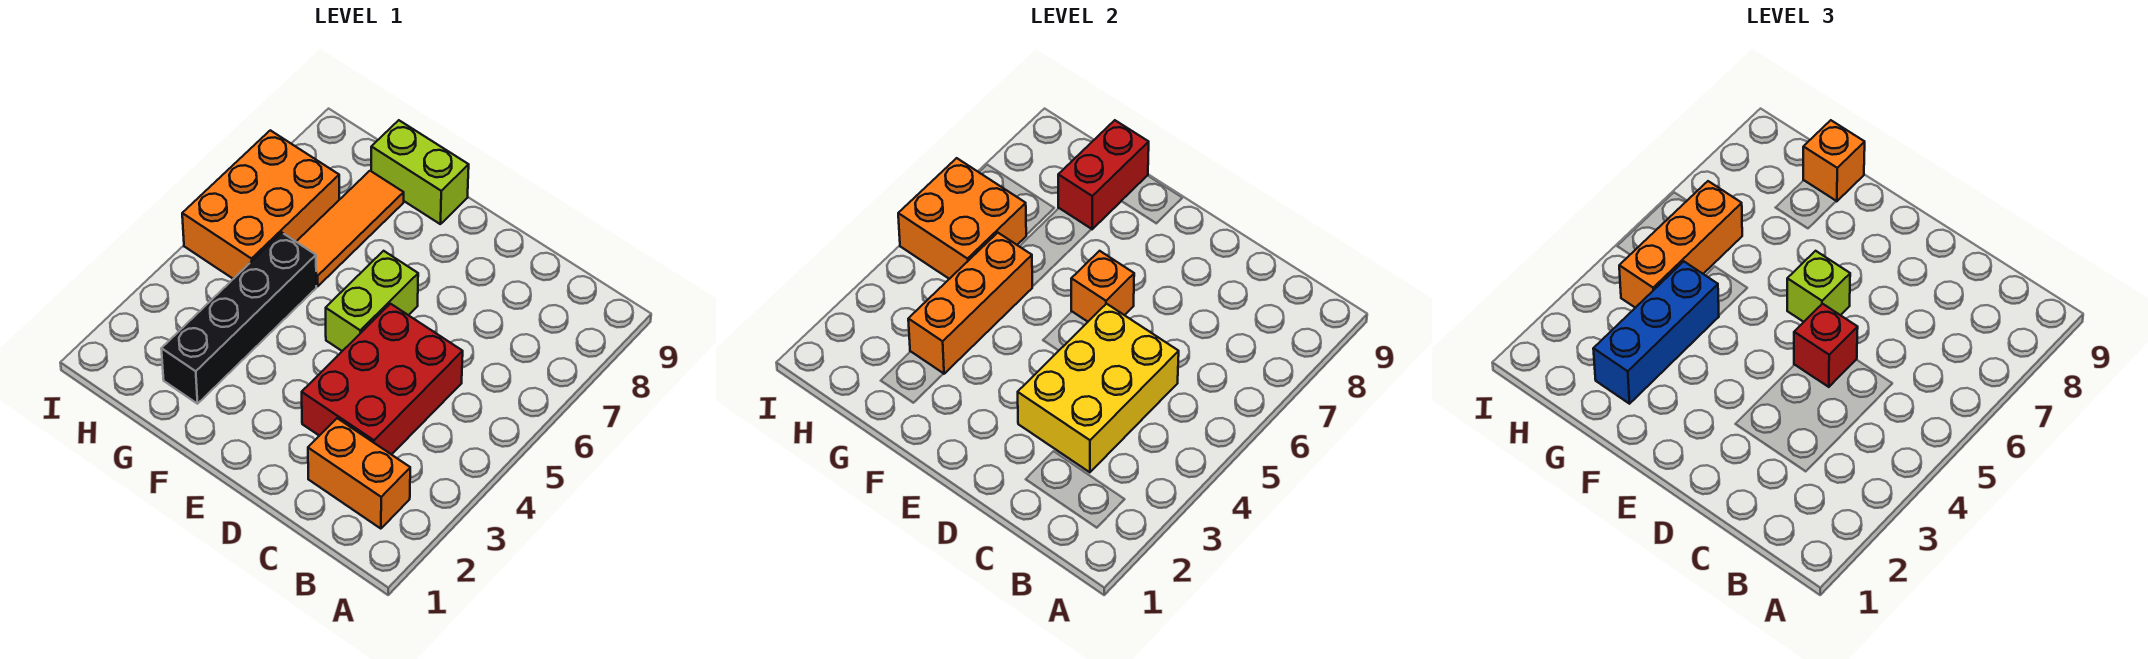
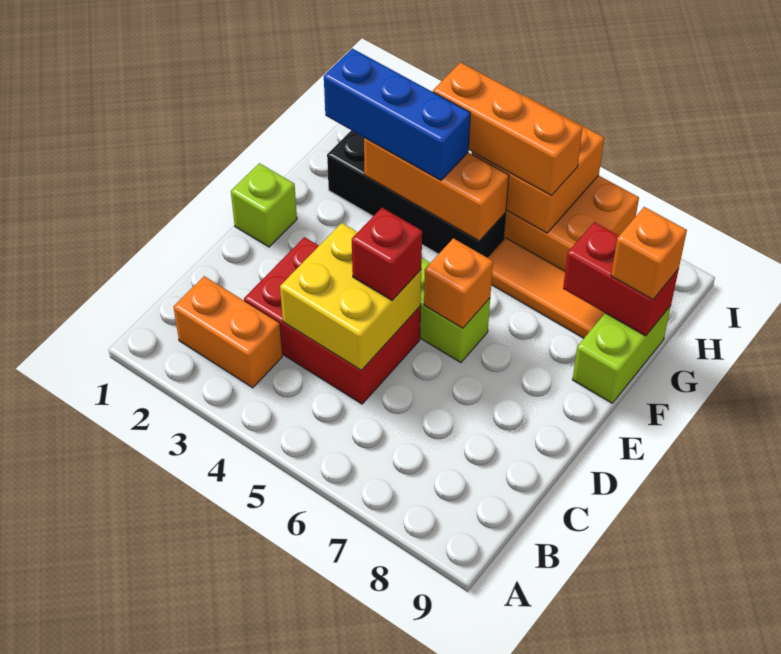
orange 1x2 brick [308,418,410,529] -> orange 1x2 brick turned to [174,276,282,388]
yellow 2x3 brick [1018,304,1179,472] -> yellow 2x2 brick [280,223,421,370]
lime 1x1 brick [1787,251,1850,322] -> lime 1x1 brick moved to [231,163,297,247]

